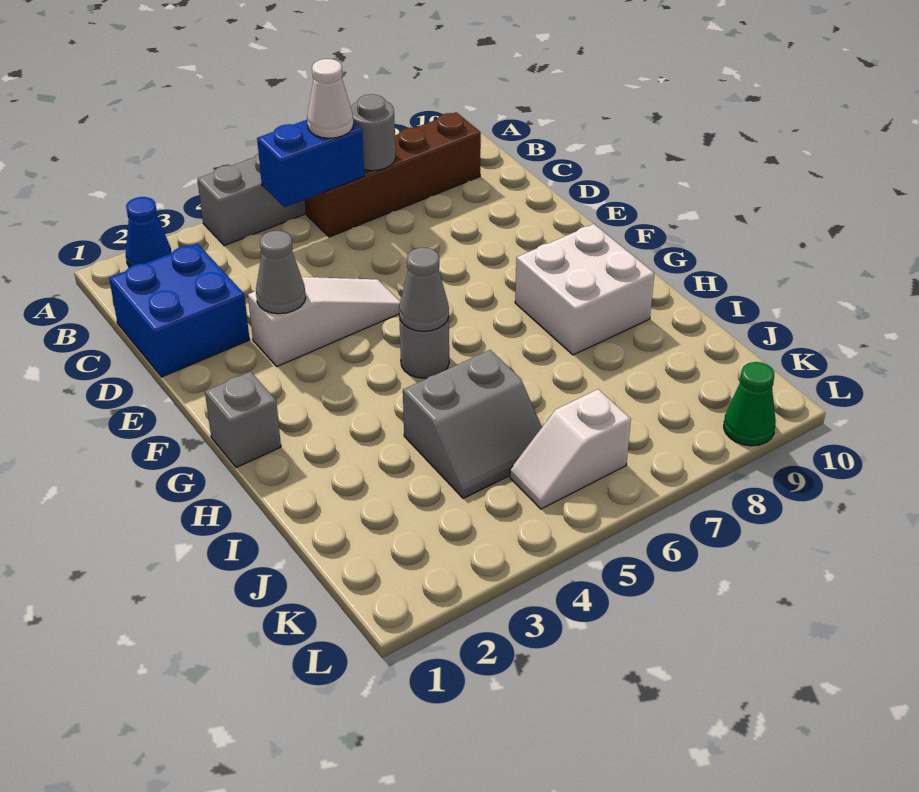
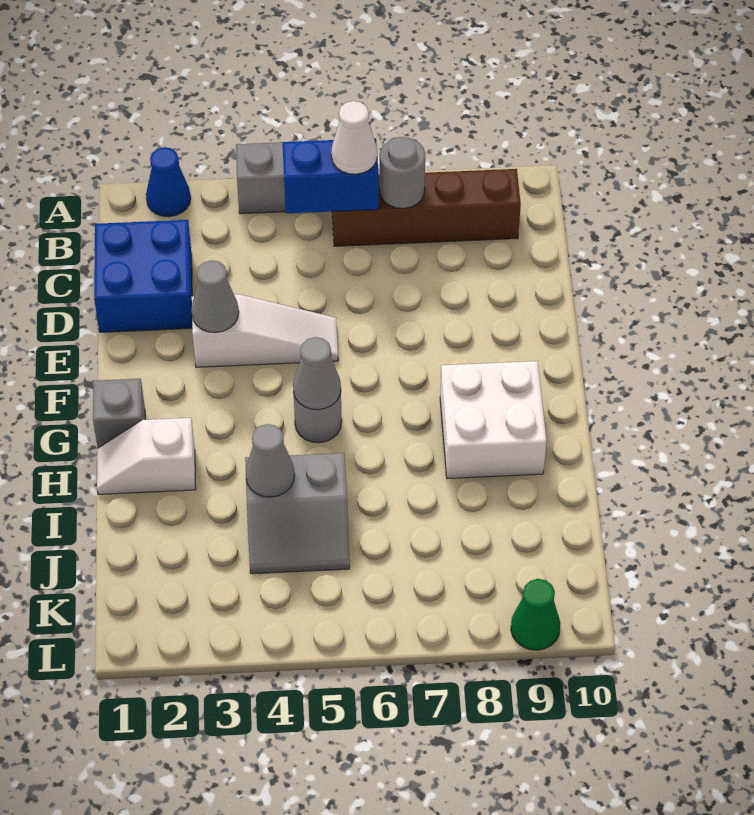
none -> grey 1x1 cone [246,424,295,497]
white 1x2 slope [510,389,631,509] -> white 1x2 slope moved to [97,418,196,494]

